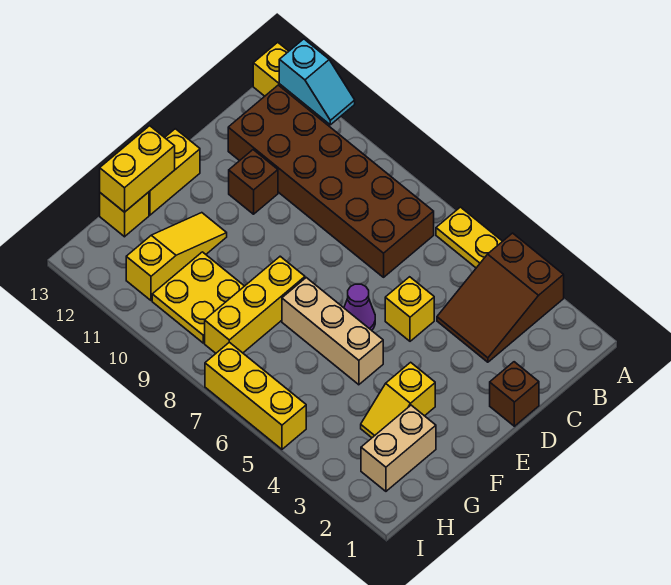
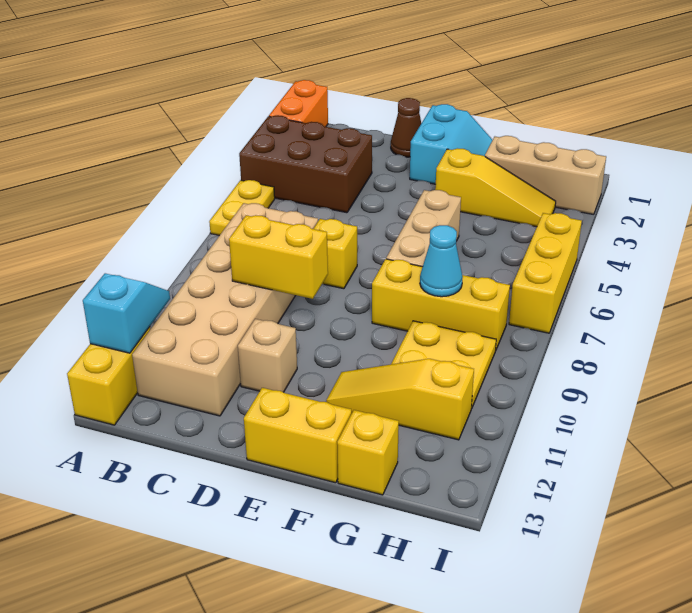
none -> orange 1x2 brick [269,80,328,127]
brown 2x3 slope [437,233,564,362] -> brown 2x3 brick [239,115,372,213]
brown 2x6 brick [228,85,434,277] -> tan 2x6 brick [132,203,318,416]
brown 1x1 brick [490,362,539,426] -> brown 1x1 cone [391,98,421,157]
yellow 1x1 brick [385,277,434,341] -> yellow 1x1 brick moved to [314,219,357,289]
brown 1x1 brick [229,150,278,214] -> tan 1x1 brick [238,319,297,392]
none -> cyan 2x2 slope [410,104,492,184]
purple 1x1 cone [344,284,375,330] -> none
yellow 1x2 slope [361,362,435,438] -> yellow 1x3 slope [435,148,556,227]
yellow 1x2 brick [100,126,175,212] -> yellow 1x2 brick moved to [229,215,328,299]
tan 1x2 brick [361,405,436,491] -> tan 1x3 brick [485,136,606,215]
none -> cyan 1x1 cone [420,225,463,297]

